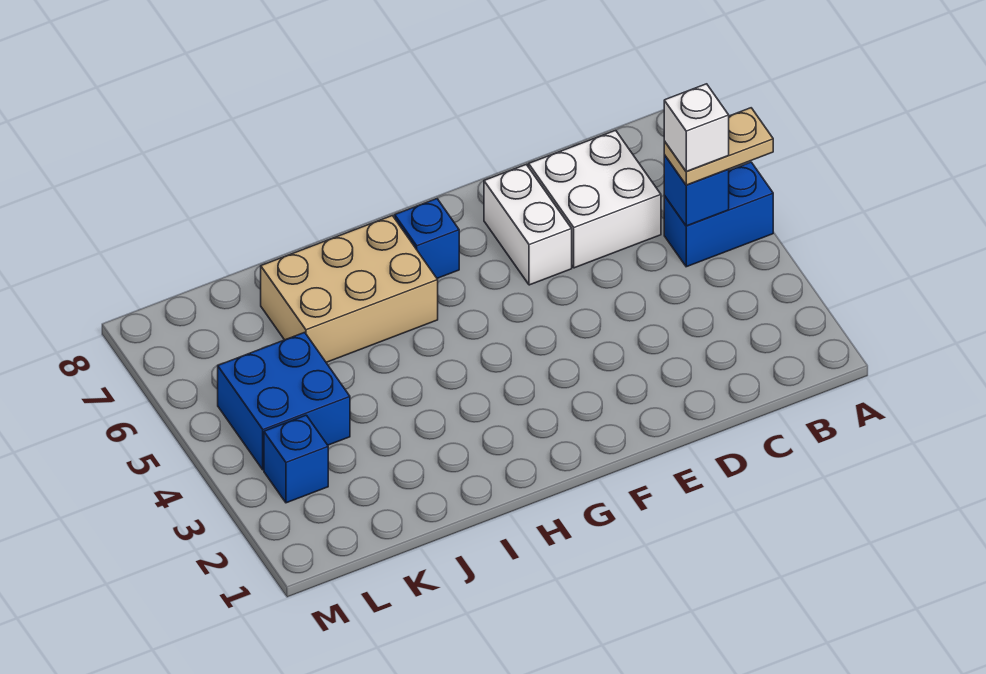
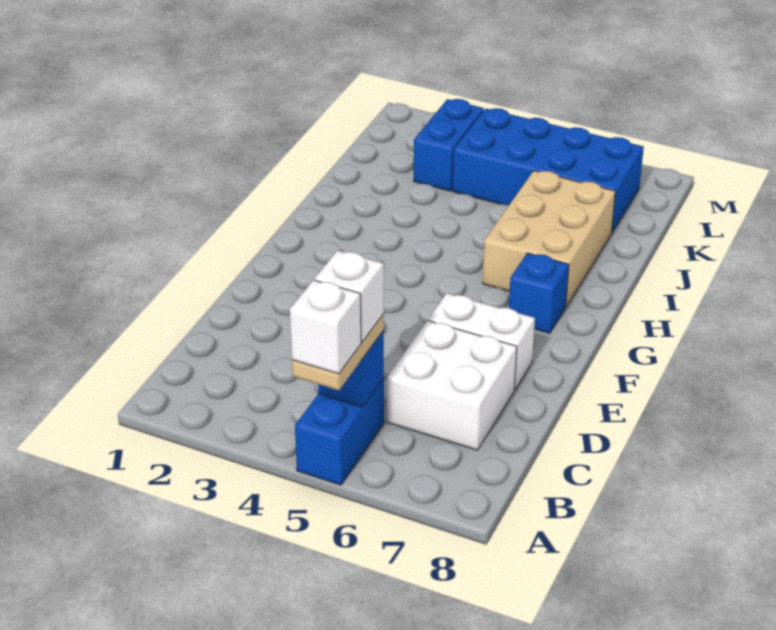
none -> white 1x1 brick [290,280,361,374]
blue 2x2 brick [218,332,350,470] -> blue 2x4 brick [452,108,644,233]
blue 1x1 brick [264,415,328,503] -> blue 1x2 brick [414,99,484,191]

